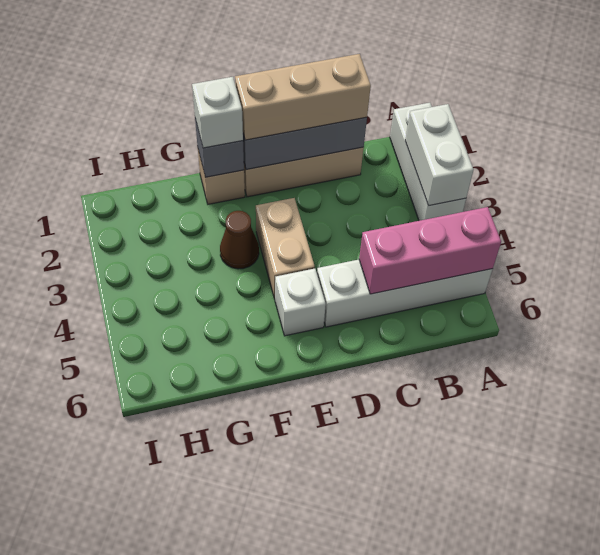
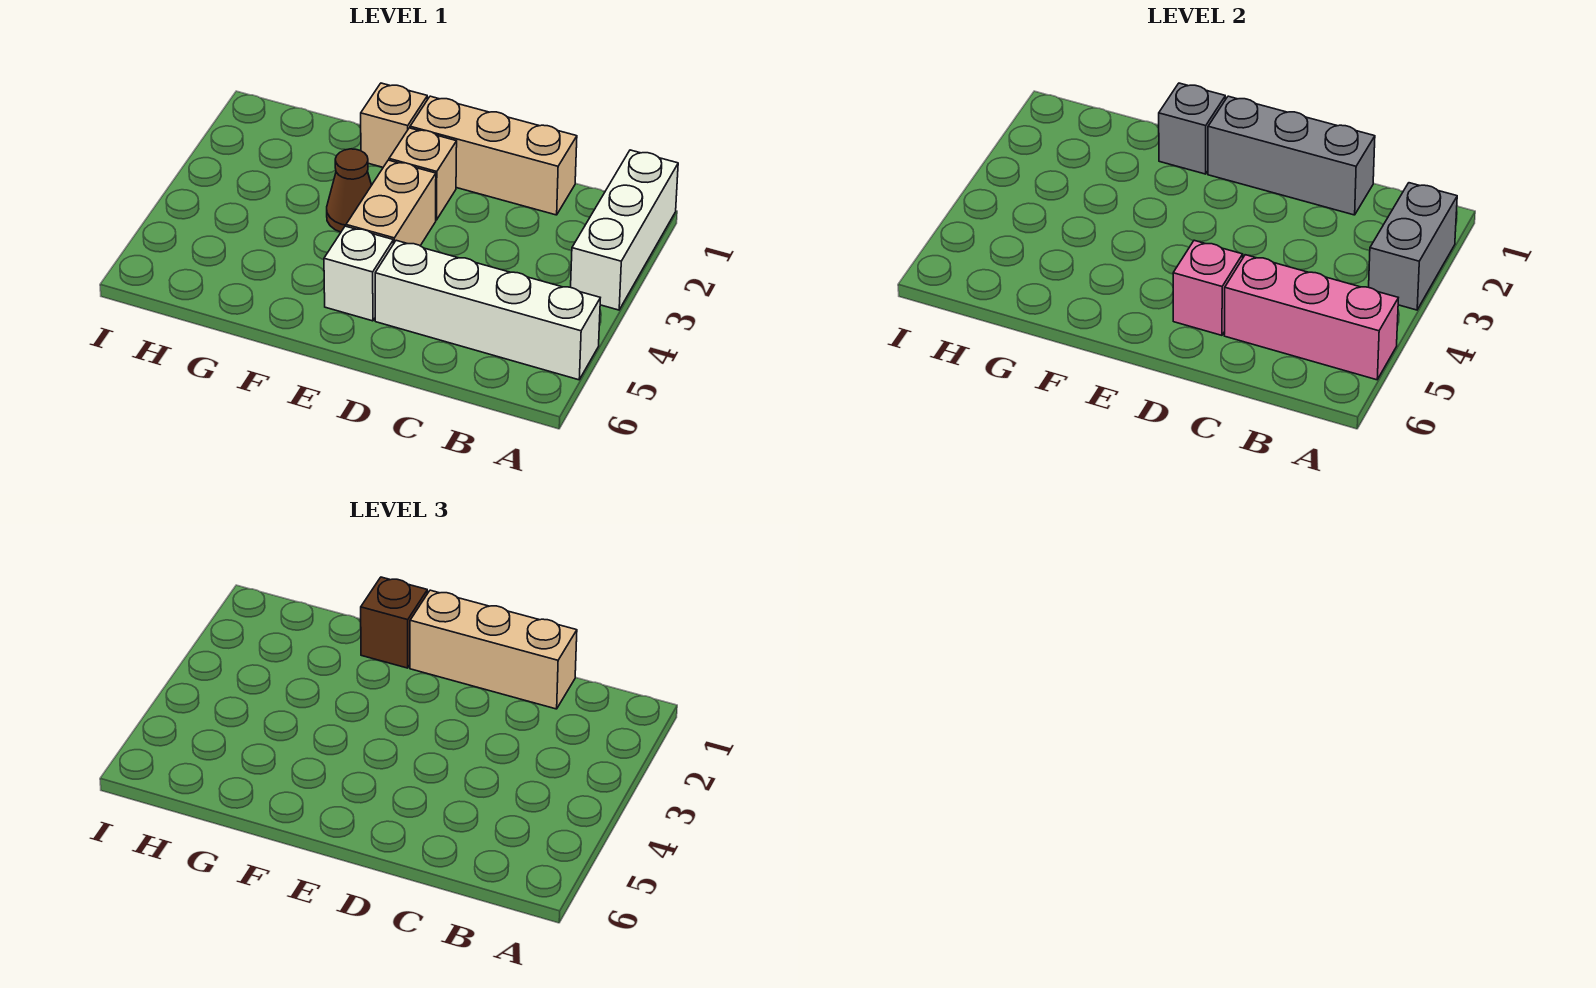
white 1x2 brick [405,104,473,206] -> grey 1x2 brick [1369,183,1457,310]
none -> pink 1x1 brick [1173,240,1243,335]
none -> tan 1x1 brick [389,128,457,220]
white 1x1 brick [192,77,243,148] -> brown 1x1 brick [361,577,427,668]

